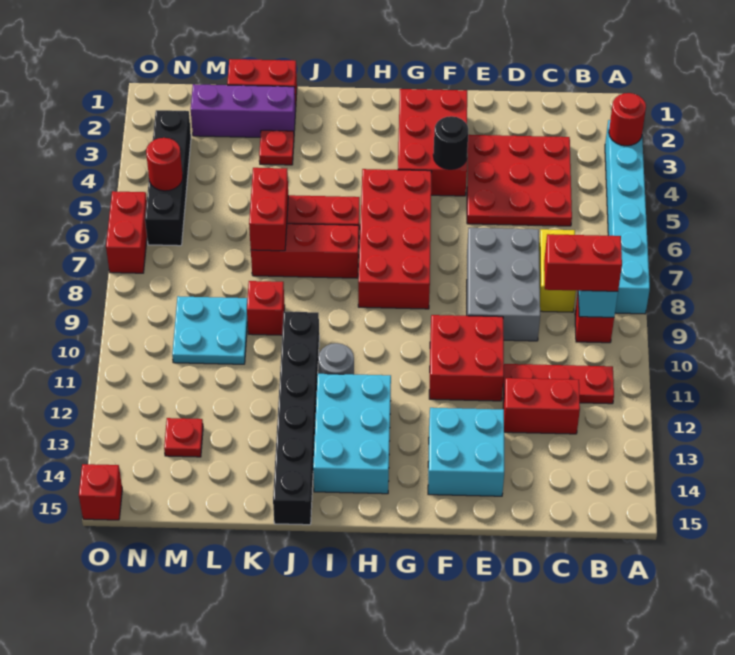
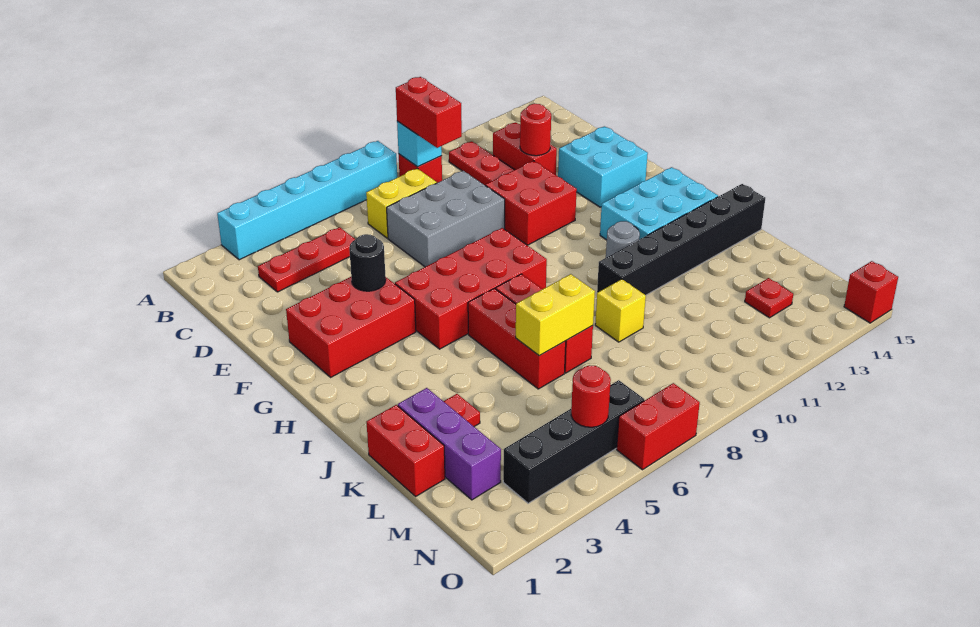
red 1x1 round brick [609,93,646,146] -> red 1x1 round brick moved to [520,104,551,156]
red 3x3 plate [467,135,572,226] -> red 1x3 plate [258,227,355,292]
red 1x2 brick [249,168,288,251] -> yellow 1x2 brick [516,274,595,356]
red 1x1 brick [247,281,285,335] -> yellow 1x1 brick [595,279,646,342]
cyan 2x2 plate [172,296,248,364] -> none

